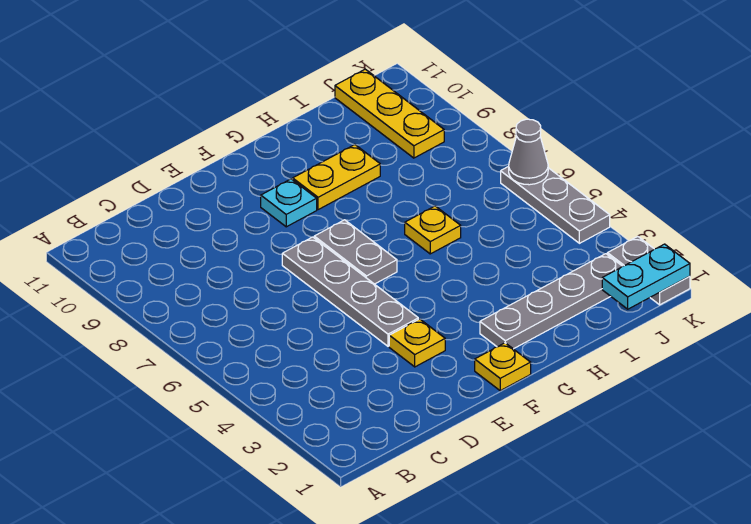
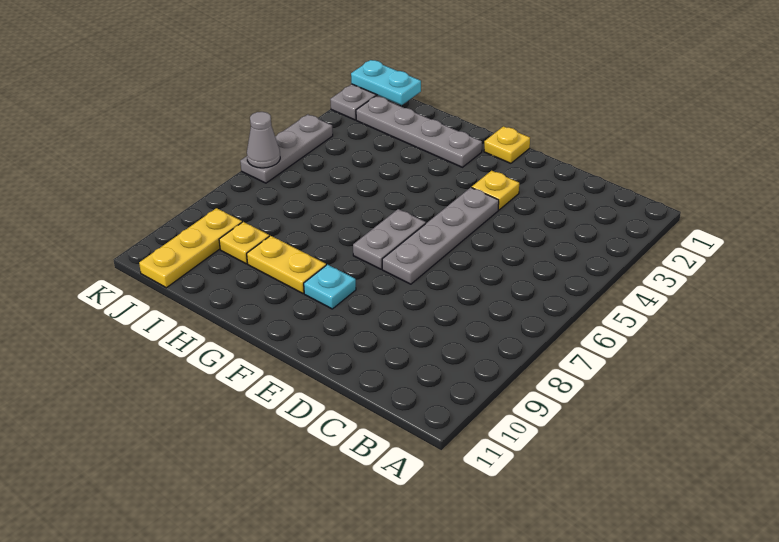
yellow 1x1 plate [405,206,461,254] -> yellow 1x1 plate moved to [219,222,269,264]

